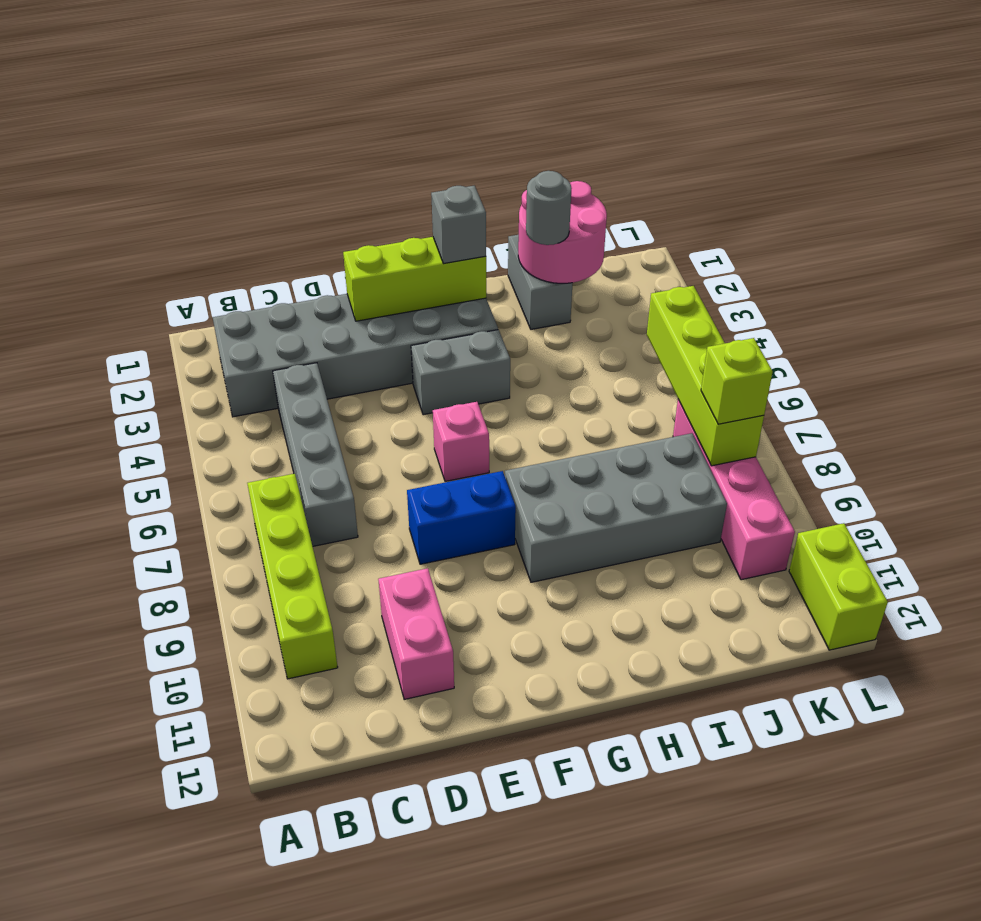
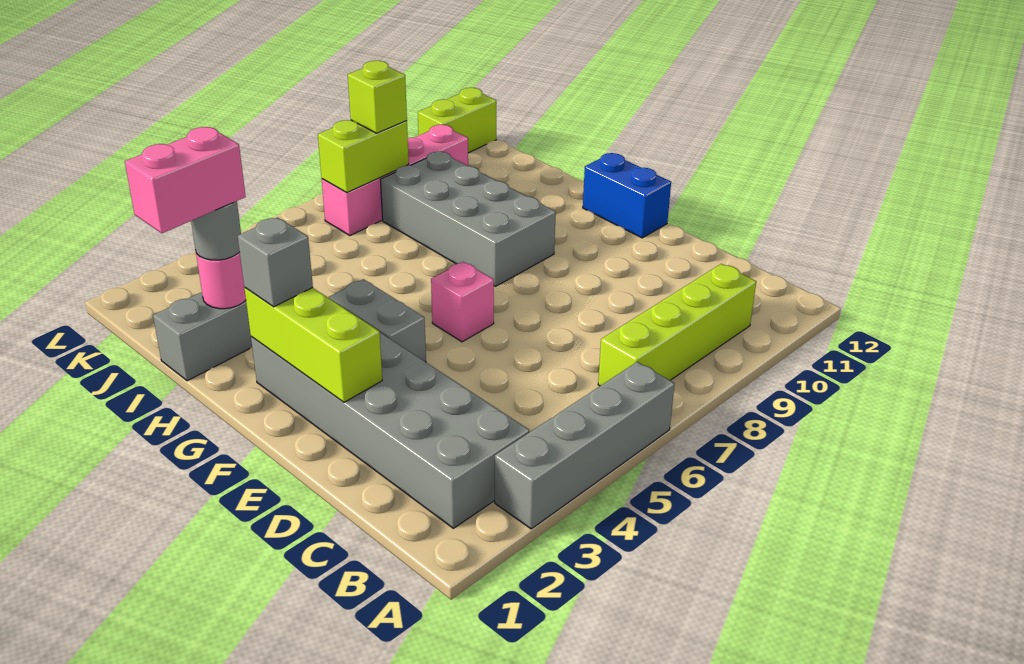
grey 1x4 brick [273,363,358,546] -> grey 1x4 brick moved to [495,362,675,529]
pink 1x2 brick [378,568,454,700] -> pink 1x2 brick moved to [125,127,246,233]
blue 1x2 brick [407,471,516,564] -> blue 1x2 brick moved to [583,153,671,238]
pink 2x2 round brick [518,181,607,283] -> pink 1x1 round brick [196,252,246,309]
lime 1x4 brick [647,286,764,466] -> lime 1x2 brick [318,120,409,193]

